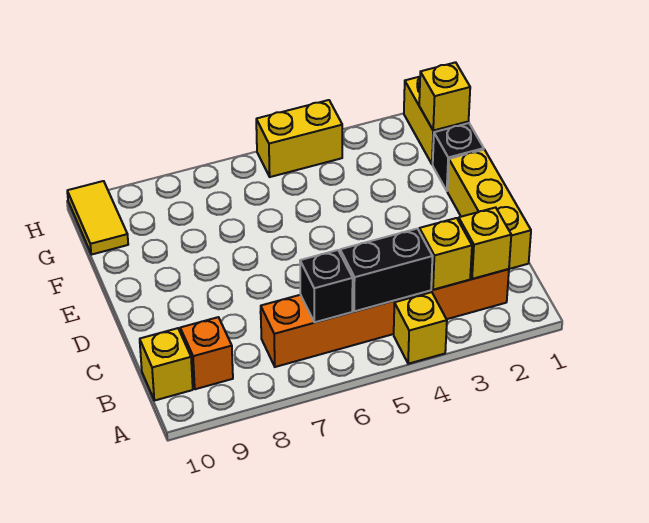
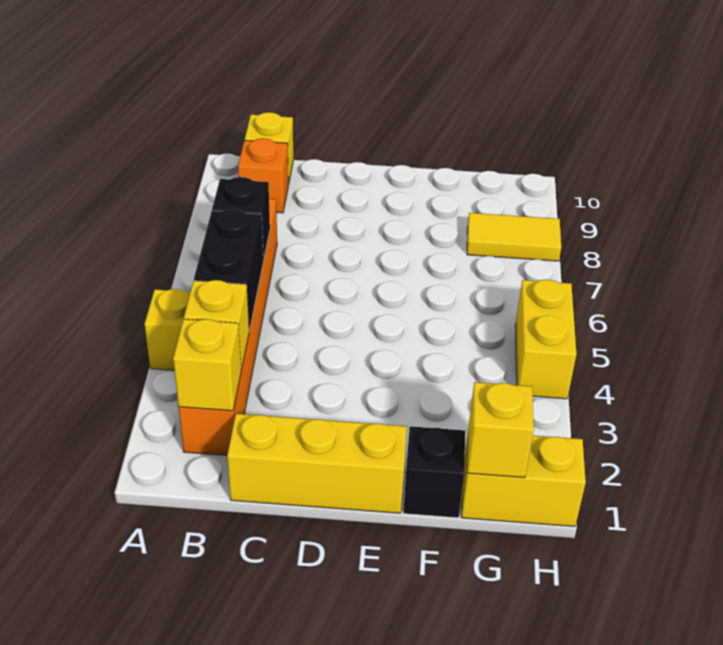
yellow 1x2 tile [67,181,128,255] -> yellow 1x2 tile moved to [467,213,561,261]

